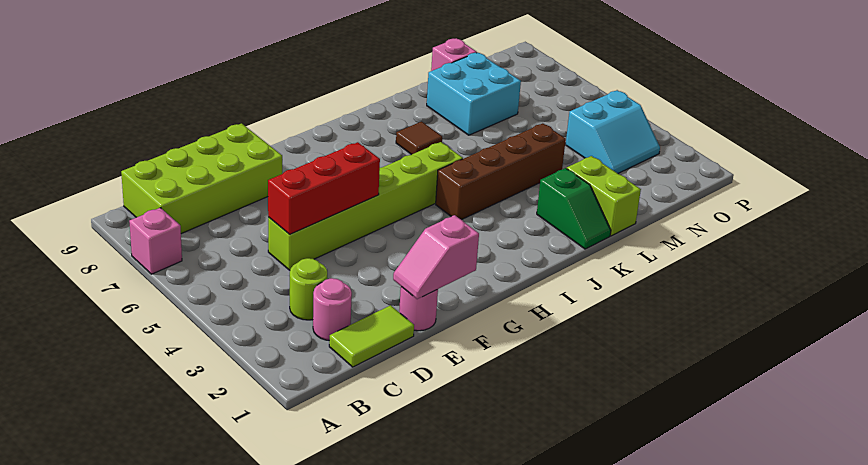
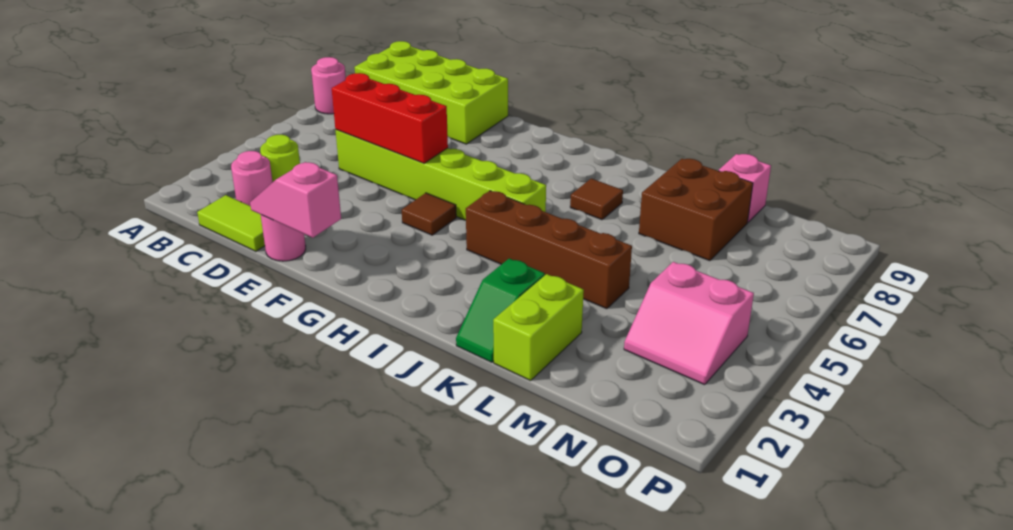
pink 1x1 brick [129,208,182,274] -> pink 1x1 round brick [311,57,346,114]
none -> brown 1x1 tile [402,193,456,235]
cyan 2x2 brick [427,52,521,135] -> brown 2x2 brick [639,159,753,261]
cyan 2x2 slope [566,90,660,173] -> pink 2x2 slope [624,262,754,385]

